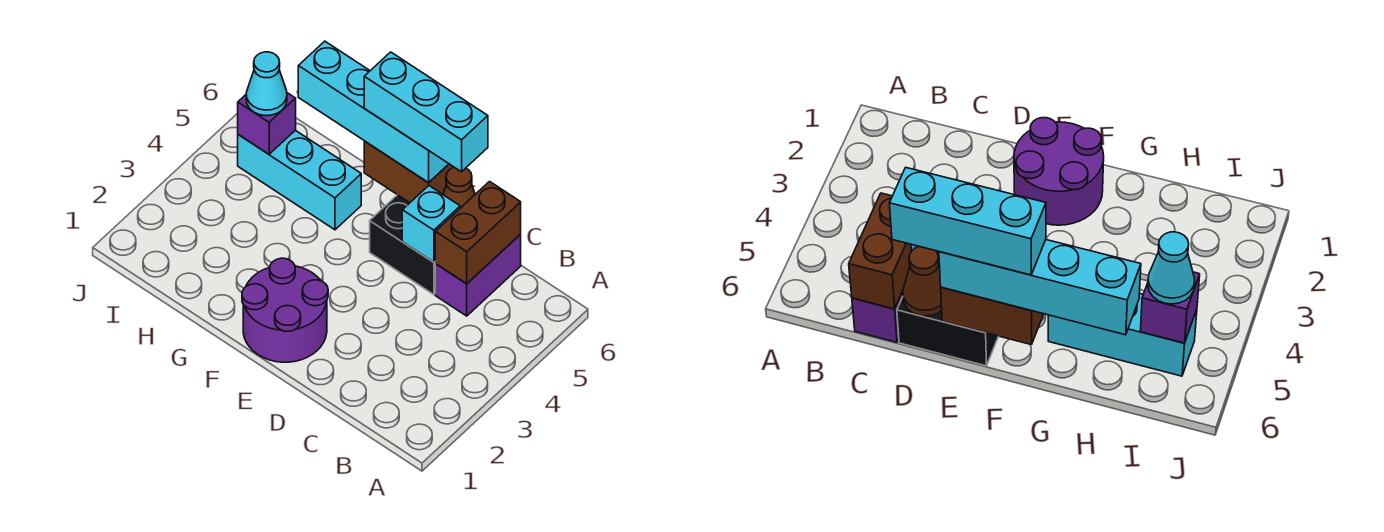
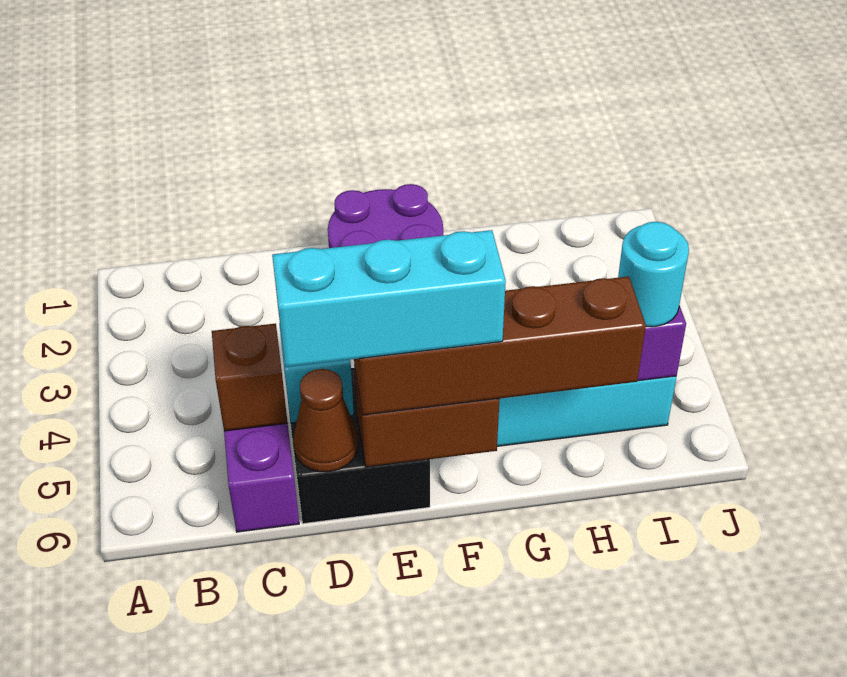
brown 1x2 brick [435,182,521,284] -> brown 1x1 brick [212,324,288,431]
cyan 1x4 brick [298,41,449,183] -> brown 1x4 brick [354,276,646,415]
cyan 1x1 cone [246,52,287,116] -> cyan 1x1 round brick [618,222,689,327]

